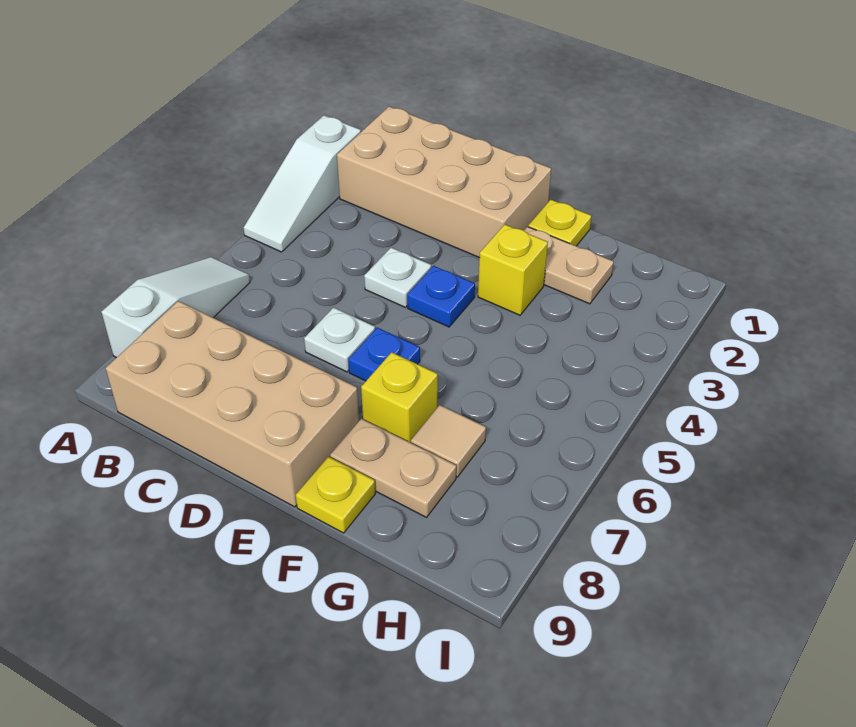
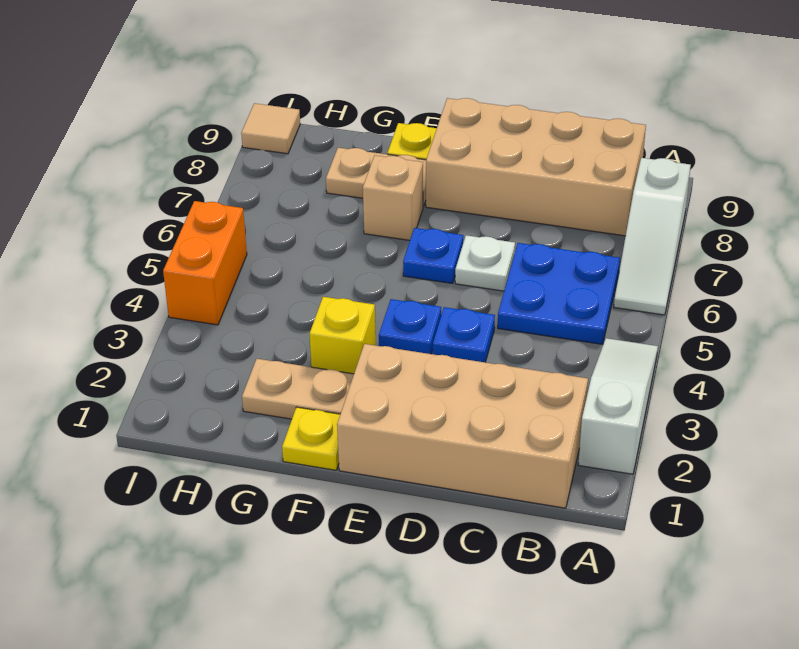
none -> blue 2x2 plate [498,243,620,344]
white 1x1 plate [364,248,431,307] -> blue 1x1 plate [433,307,495,362]
yellow 1x1 brick [361,352,438,443] -> tan 1x1 brick [363,155,423,240]
tan 1x1 tile [411,405,486,477] -> tan 1x1 tile moved to [241,103,300,154]
none -> orange 1x2 brick [163,201,247,325]

